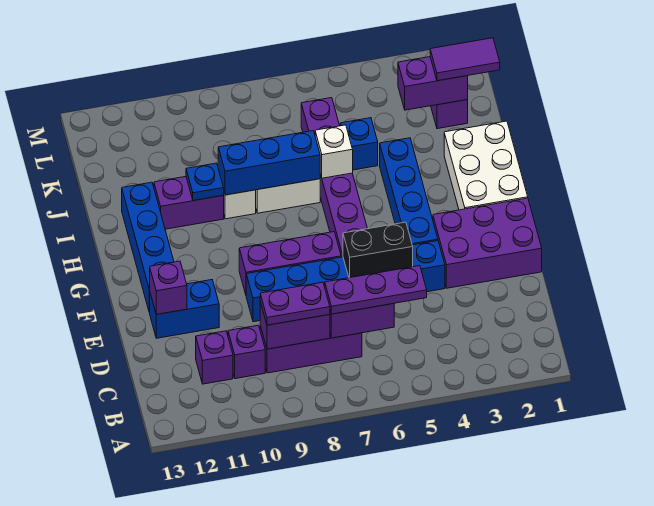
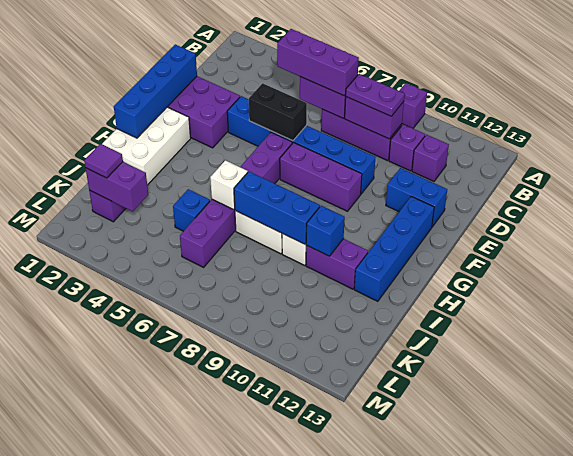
purple 1x3 plate [325,266,427,314] -> purple 1x3 brick [277,29,359,96]
purple 1x1 brick [150,261,187,314] -> purple 1x1 brick moved to [399,83,427,128]
blue 1x4 brick [380,138,438,245] -> blue 1x4 brick moved to [114,44,197,138]
blue 1x1 plate [186,163,224,201] -> blue 1x1 brick [306,206,345,256]
purple 1x2 tile [430,38,500,81] -> purple 1x1 tile [84,144,123,178]

